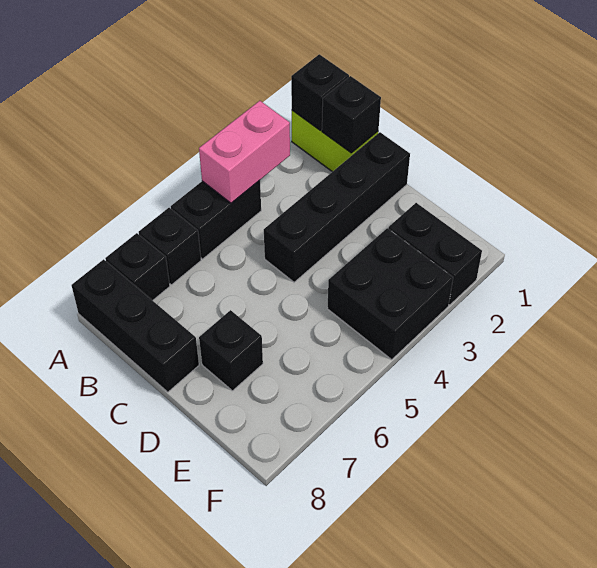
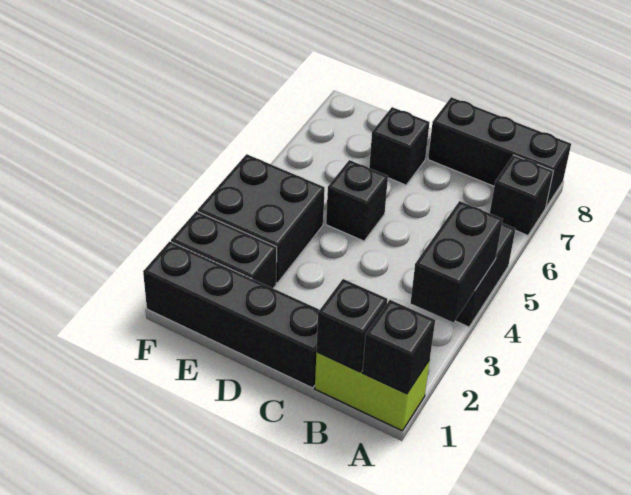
pink 1x2 brick [199,101,290,203] -> black 1x2 brick [411,201,503,323]
black 1x1 brick [139,208,201,285] -> black 1x1 brick moved to [326,160,388,241]
black 1x4 brick [264,132,410,282] -> black 1x4 brick turned to [143,241,319,388]

